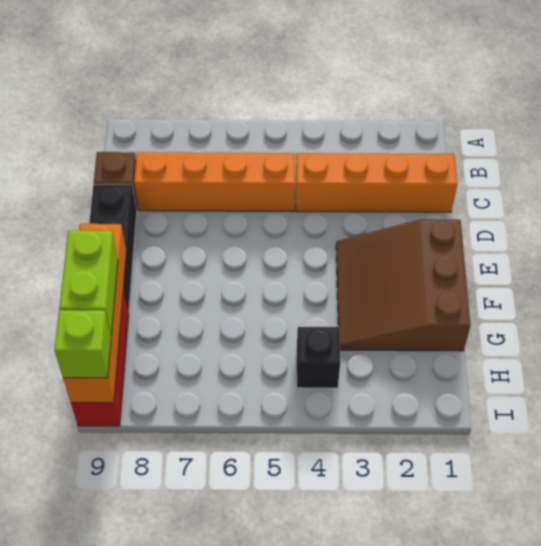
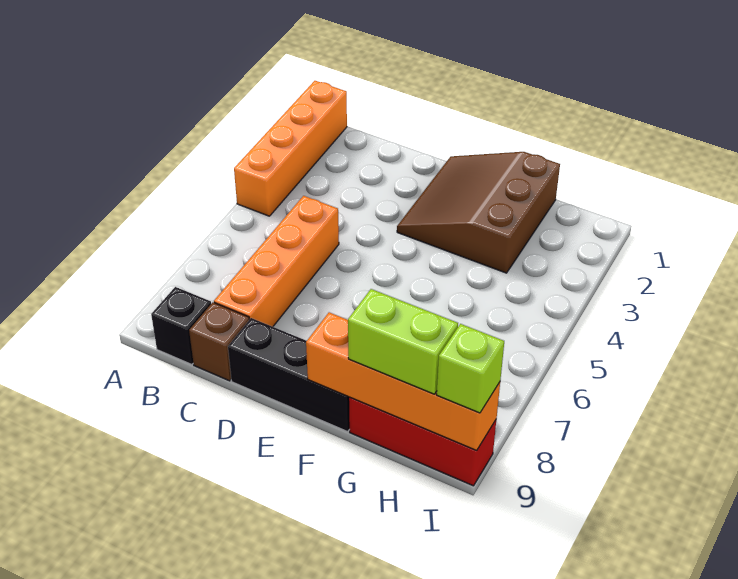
orange 1x4 brick [296,153,457,212] -> orange 1x4 brick moved to [234,81,347,216]
brown 3x3 slope [336,219,471,351] -> brown 3x3 slope turned to [397,152,560,273]
black 1x1 brick [297,327,340,388] -> black 1x1 brick moved to [151,287,211,365]

